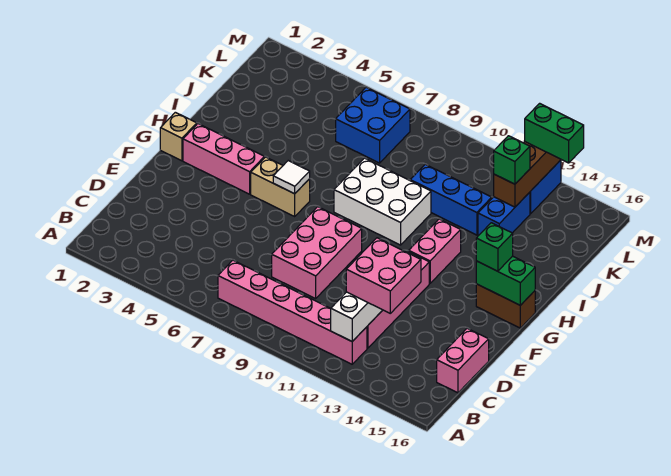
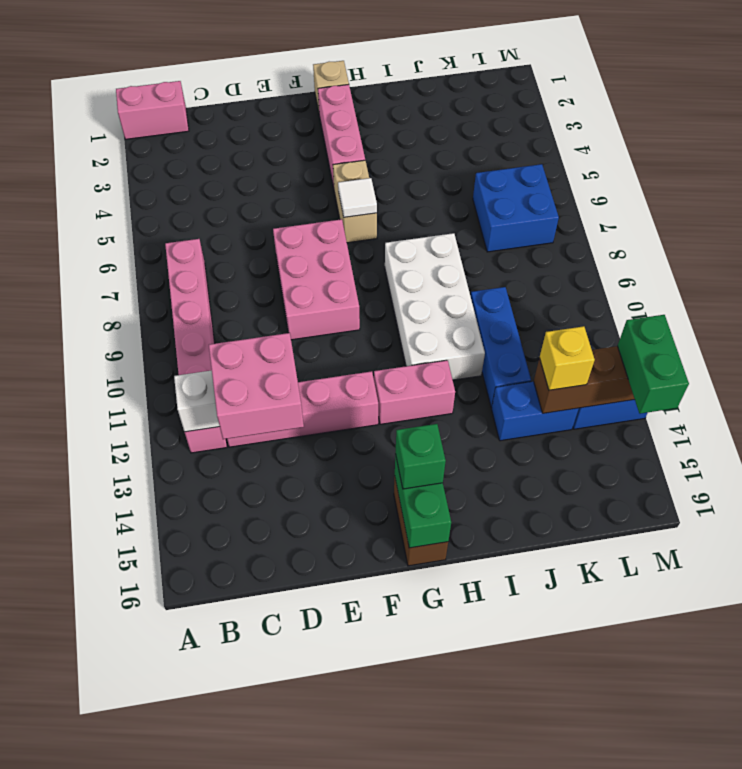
pink 1x2 brick [437,328,489,393] -> pink 1x2 brick moved to [116,81,189,139]
pink 2x3 brick [272,207,362,298] -> pink 2x3 brick turned to [273,219,360,340]
white 2x3 brick [334,158,431,245] -> white 2x4 brick [385,233,485,380]
green 1x1 brick [494,136,530,184] -> yellow 1x1 brick [540,326,595,390]

